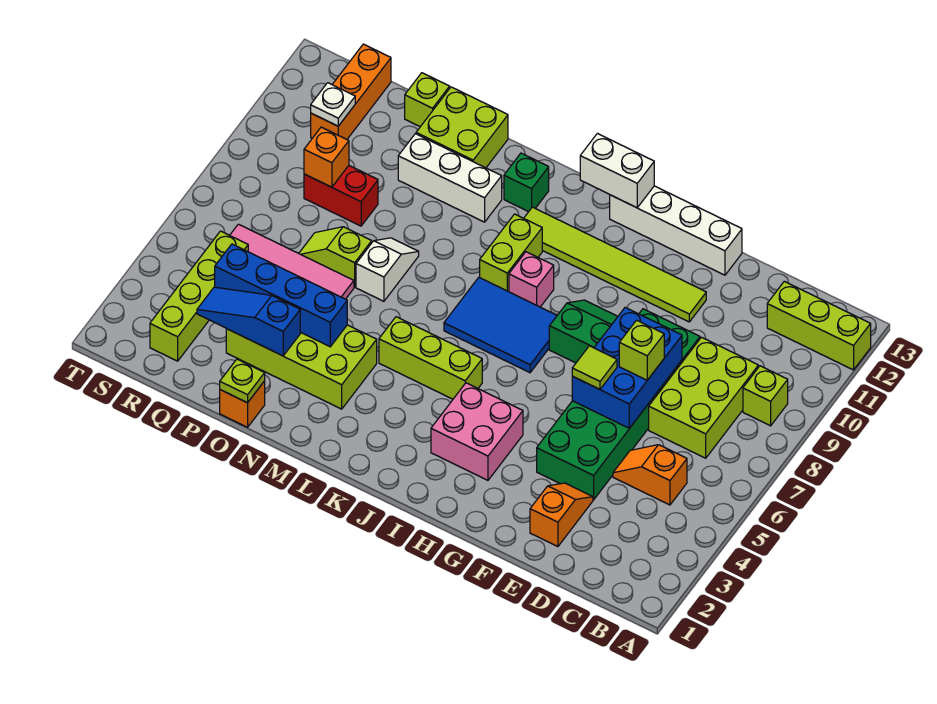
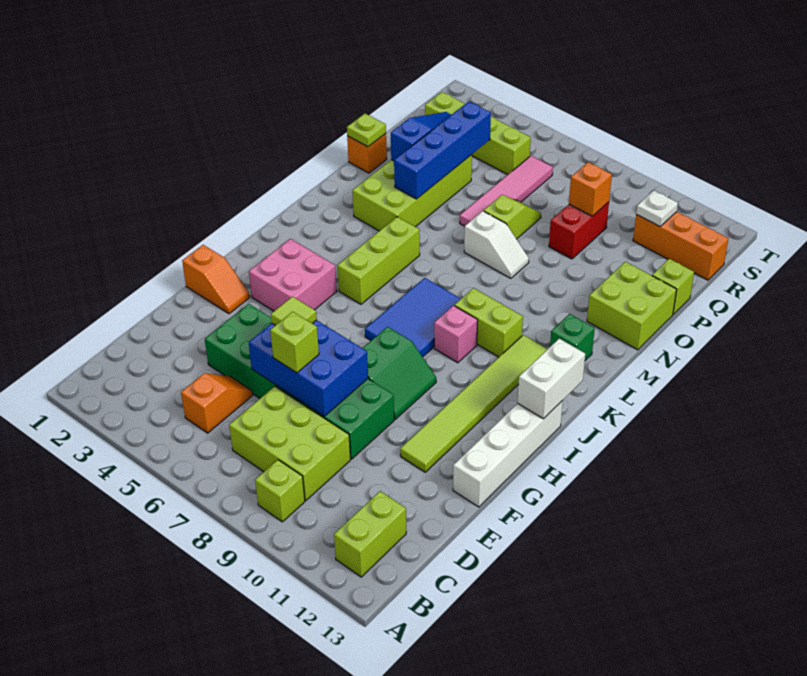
lime 1x3 brick [767,281,871,370] -> lime 1x2 brick [334,491,406,577]
orange 1x2 slope [530,483,593,547] -> orange 1x2 slope moved to [182,245,250,314]
white 1x3 brick [398,134,502,222] -> none

